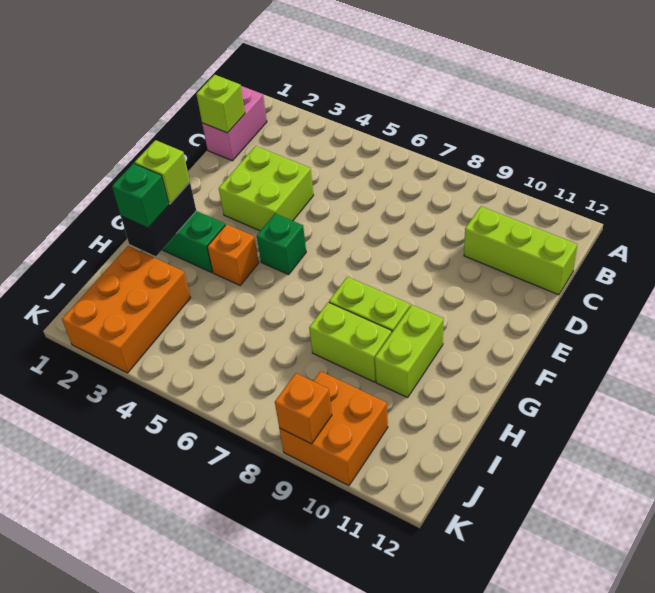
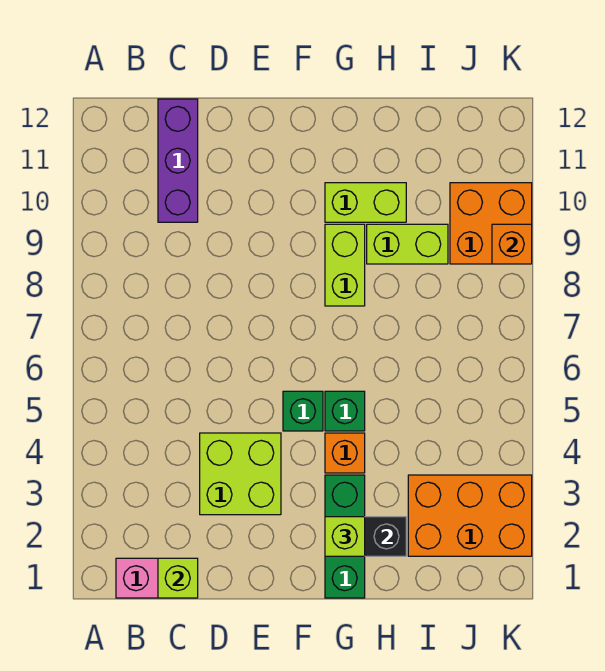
lime 1x3 brick [464,206,577,295] -> purple 1x3 brick [158,99,198,222]
green 1x1 brick [112,163,169,228] -> green 1x1 brick moved to [325,391,365,431]
lime 1x2 brick [309,302,392,382] -> lime 1x2 brick turned to [367,224,448,264]

